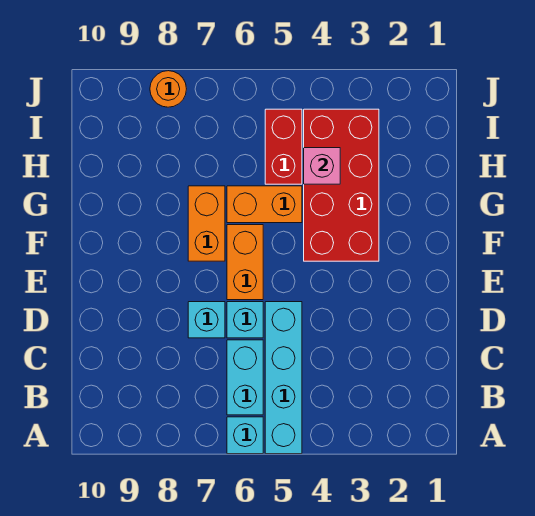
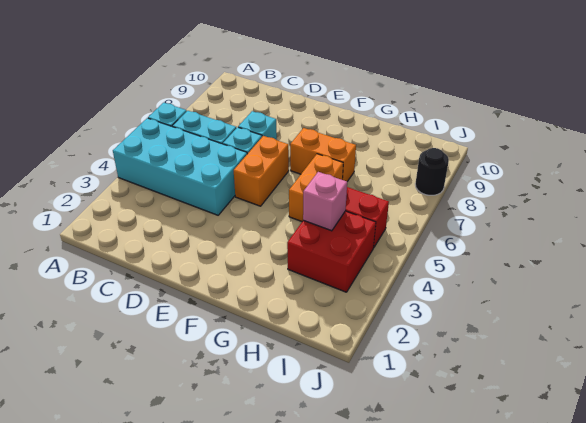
cyan 1x4 brick [265,302,302,454] -> cyan 2x4 brick [113,118,247,215]
orange 1x2 brick [227,225,263,300] -> orange 1x2 brick turned to [234,136,289,206]
red 2x4 brick [304,109,379,261] -> red 2x2 brick [287,211,376,292]
orange 1x1 round brick [150,71,186,107] -> black 1x1 round brick [415,148,449,195]

